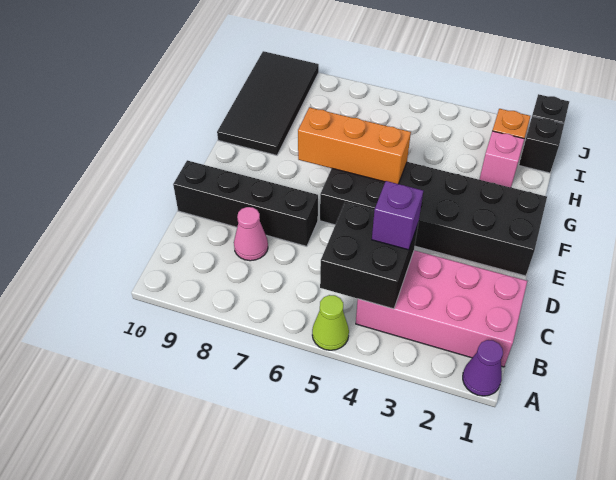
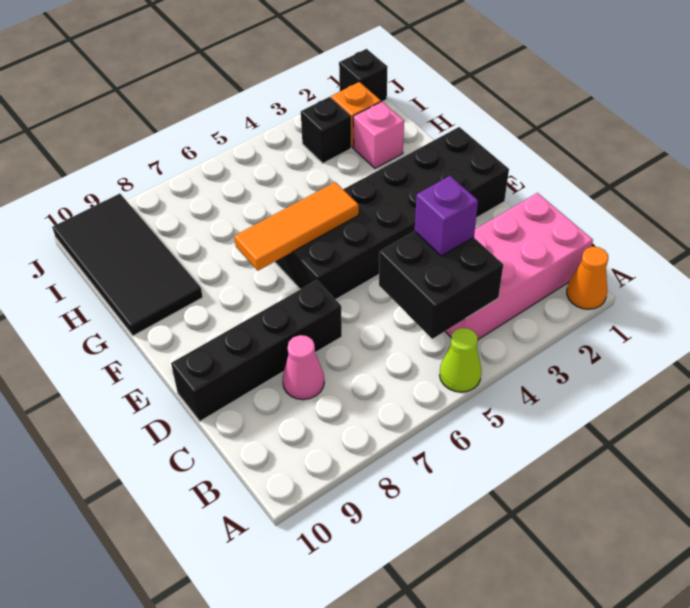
purple 1x1 cone [463,340,503,396] -> orange 1x1 cone [567,247,608,309]
orange 1x3 brick [298,107,411,184] -> orange 1x3 tile [234,182,359,271]
black 1x1 brick [519,116,564,173] -> black 1x1 brick moved to [301,97,351,163]

